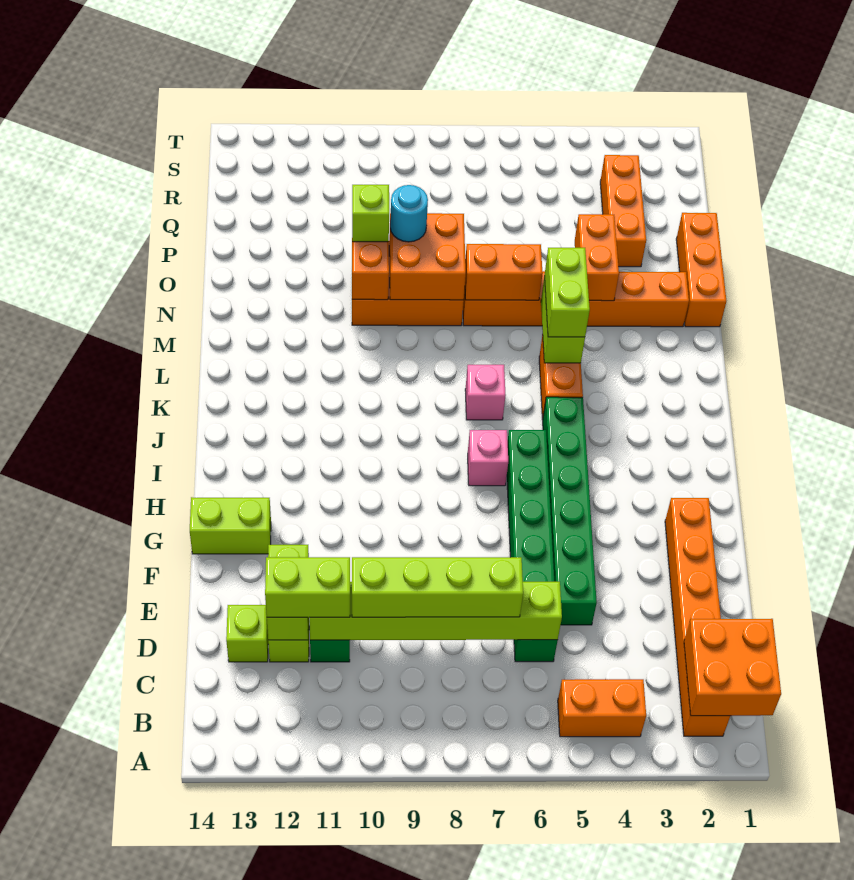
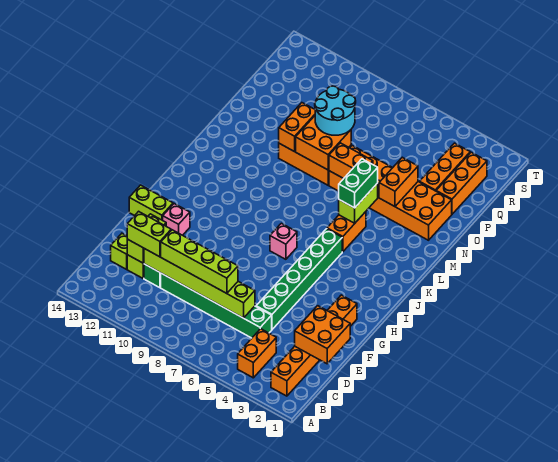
orange 2x2 brick [684,619,781,716] -> orange 2x2 brick moved to [295,306,350,364]
orange 1x2 brick [558,679,646,737] -> orange 1x2 brick turned to [238,329,276,378]
green 1x6 brick [507,430,558,662] -> green 1x6 brick turned to [161,273,272,338]
pink 1x1 brick [465,365,505,420] -> pink 1x1 brick moved to [163,204,190,235]
lime 1x2 brick [545,248,590,337] -> green 1x2 brick [339,159,378,208]
orange 1x3 brick [676,213,726,327] -> orange 1x3 brick moved to [436,152,487,214]
orange 1x6 brick [463,271,689,327] -> orange 2x6 brick [329,146,452,240]
cyan 1x1 round brick [390,185,428,242] -> cyan 2x2 round brick [315,86,356,135]
lime 1x1 brick [352,185,389,242] -> none

